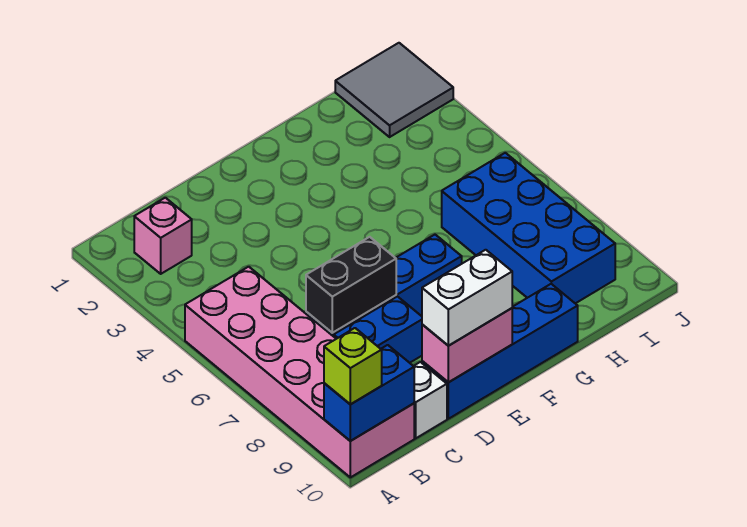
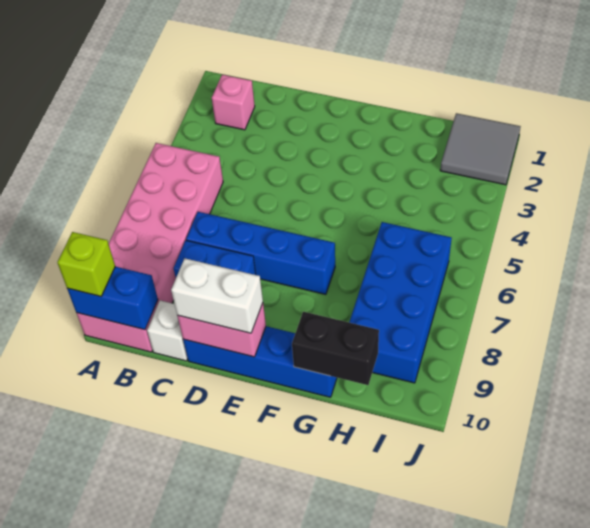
black 1x2 brick [306,237,396,333] -> black 1x2 brick moved to [292,312,379,385]

